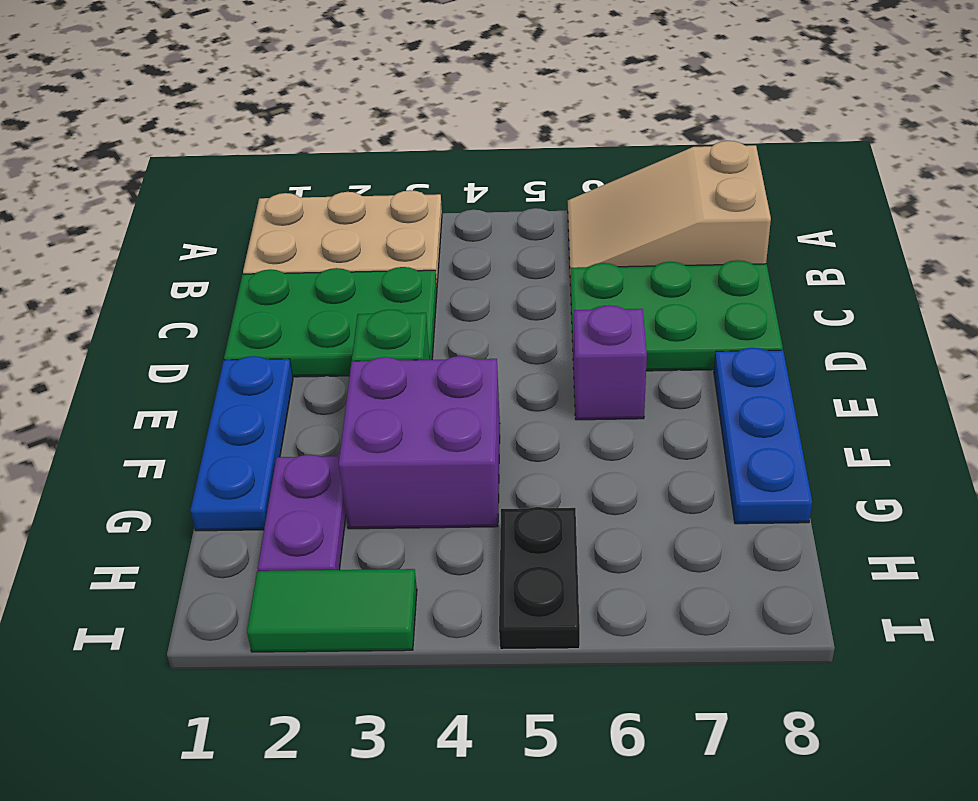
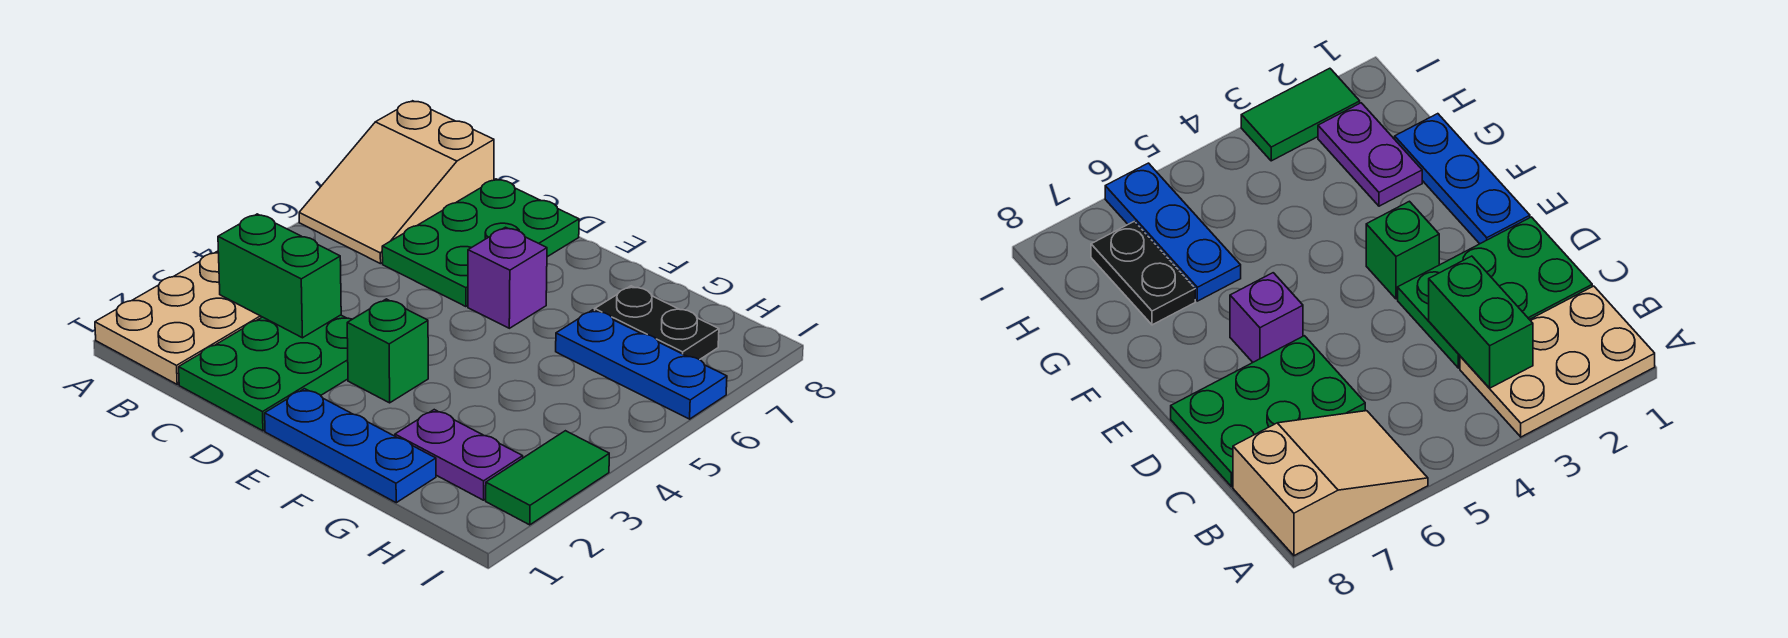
none -> green 1x2 brick [218,214,341,338]
blue 1x3 plate [714,348,812,524] -> blue 1x3 plate moved to [556,310,727,419]
purple 2x2 brick [339,356,500,529] -> none
black 1x2 plate [499,507,580,650] -> black 1x2 plate moved to [595,286,719,360]

